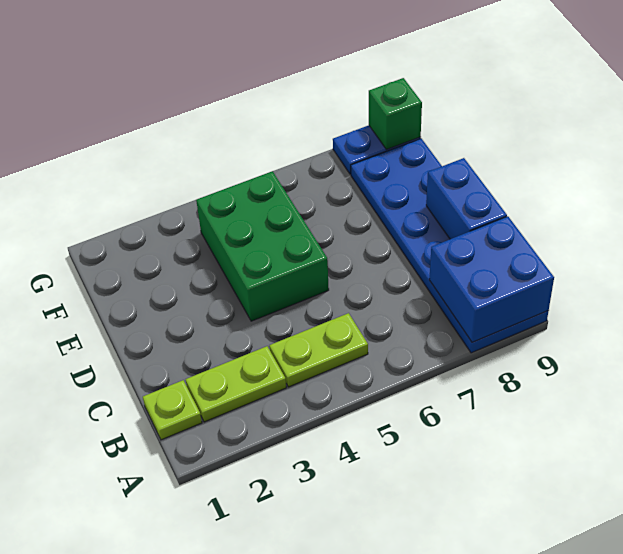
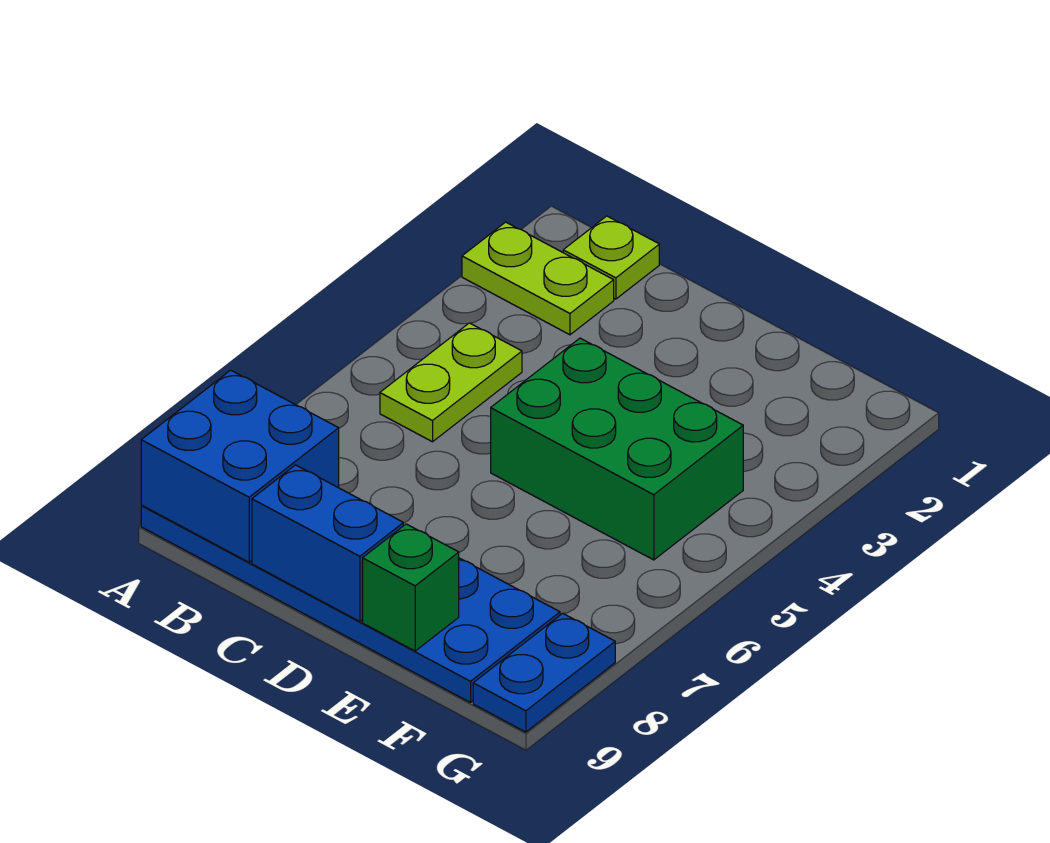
lime 1x2 plate [186,346,286,422] -> lime 1x2 plate turned to [462,222,614,335]
green 1x1 brick [369,78,422,150] -> green 1x1 brick moved to [363,524,459,651]

